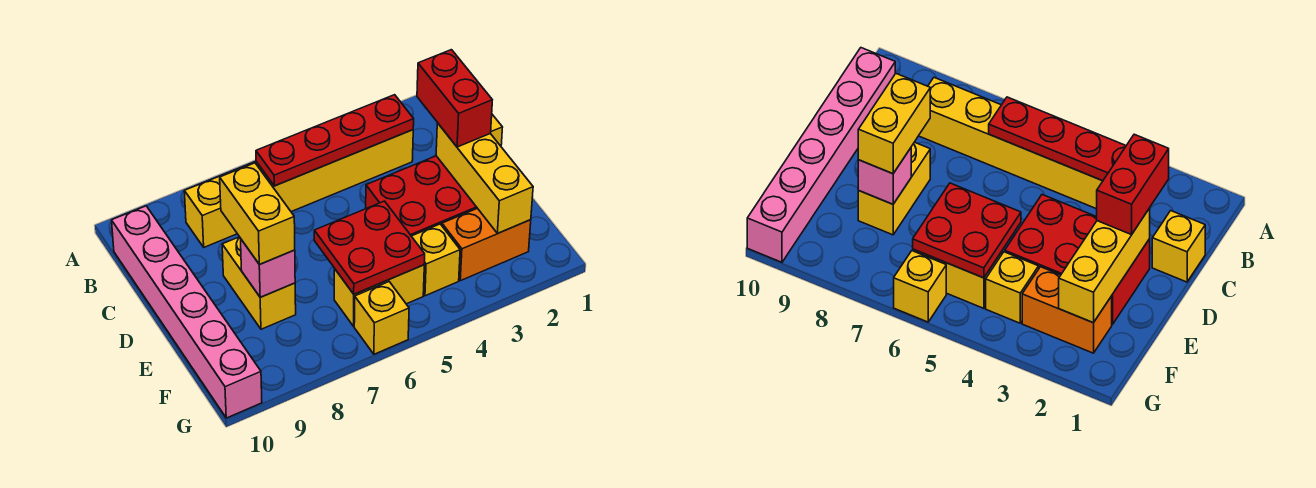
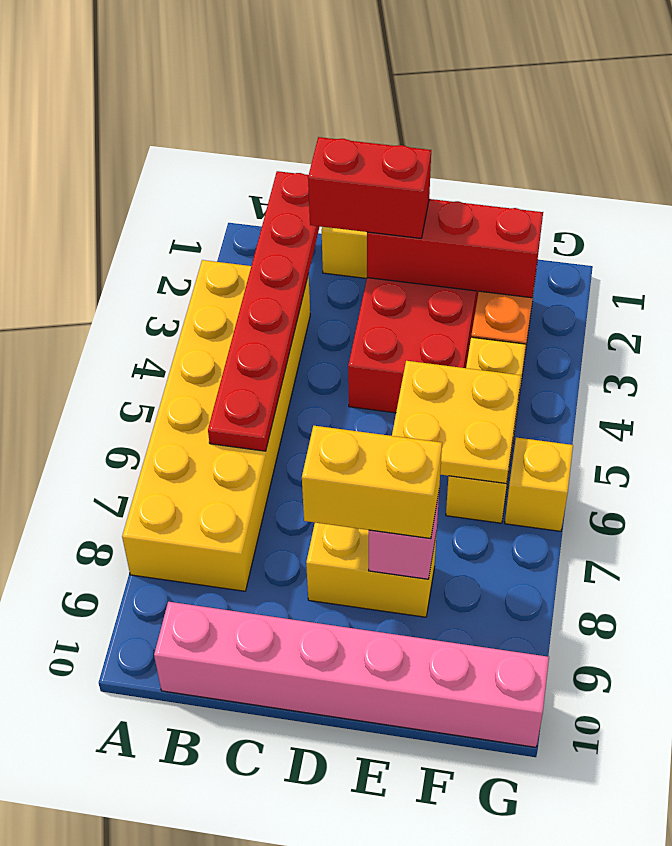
yellow 1x6 brick [184,130,413,247] -> yellow 2x6 brick [122,260,310,591]
red 1x4 plate [256,95,414,186] -> red 1x6 plate [208,171,320,451]
yellow 1x3 brick [436,123,533,233] -> red 1x3 brick [367,199,543,298]
red 2x2 plate [314,201,425,294] -> yellow 2x2 plate [392,361,521,483]

